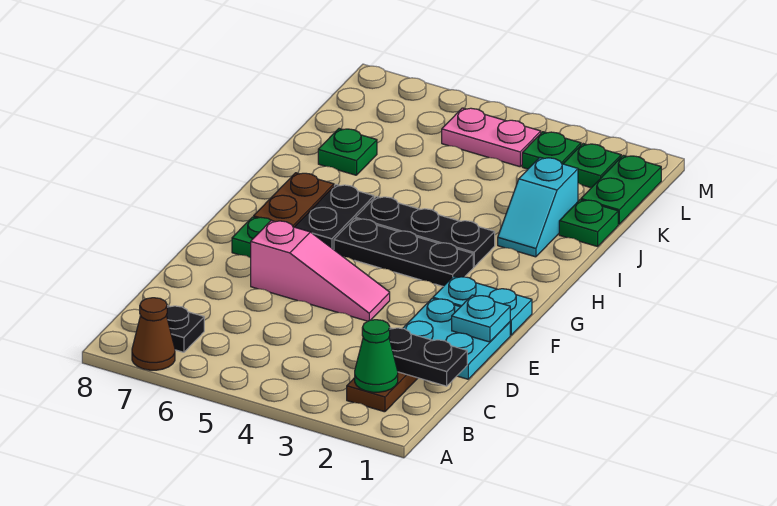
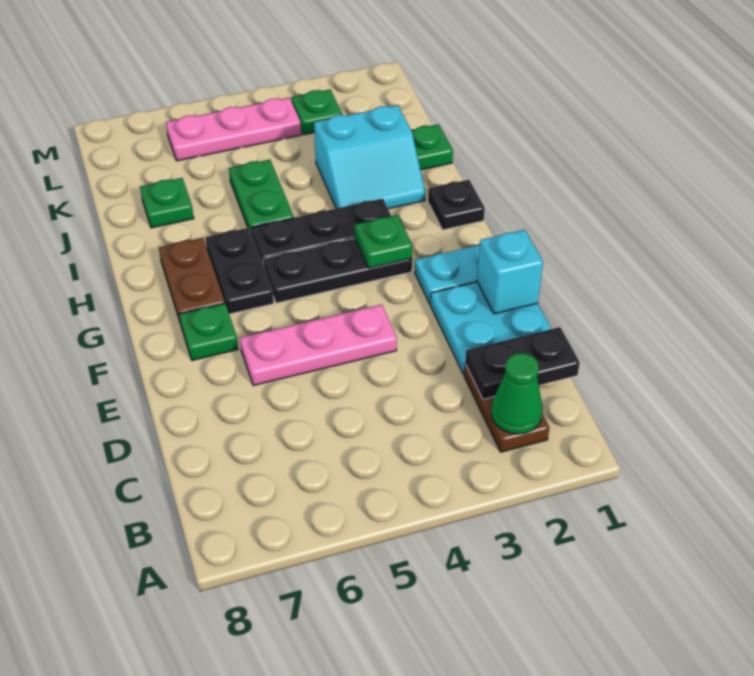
brown 1x1 cone [132,298,175,370] -> none
black 1x1 plate [166,306,204,352] -> black 1x1 plate moved to [428,180,485,230]
cyan 1x1 plate [452,295,510,342] -> cyan 1x1 brick [477,230,543,314]
pink 1x3 slope [251,220,390,321] -> pink 1x3 plate [240,304,397,386]
cyan 1x2 slope [498,157,578,257] -> cyan 2x2 slope [314,105,426,209]
green 1x2 plate [581,155,661,224] -> green 1x2 plate moved to [229,160,294,234]
green 1x1 plate [563,144,621,188] -> green 1x1 plate moved to [355,215,412,268]
pink 1x2 plate [442,108,541,167] -> pink 1x3 plate [166,98,301,161]

